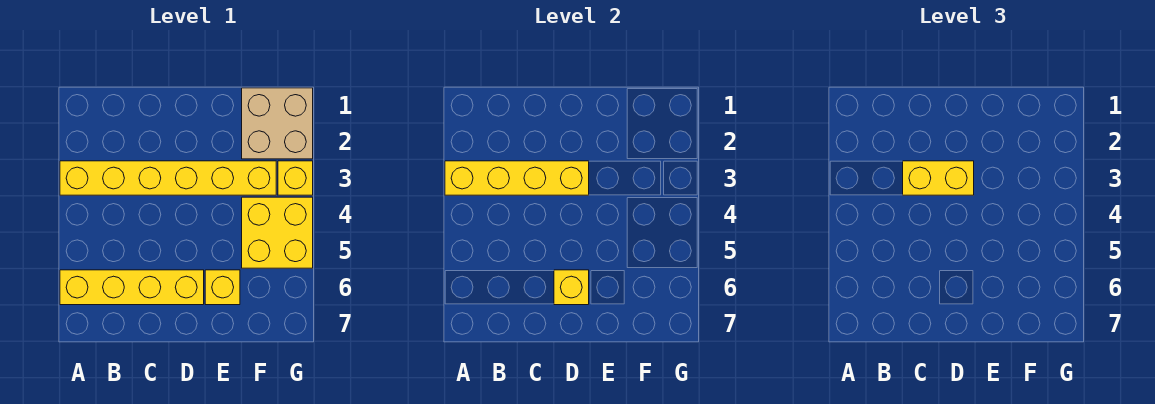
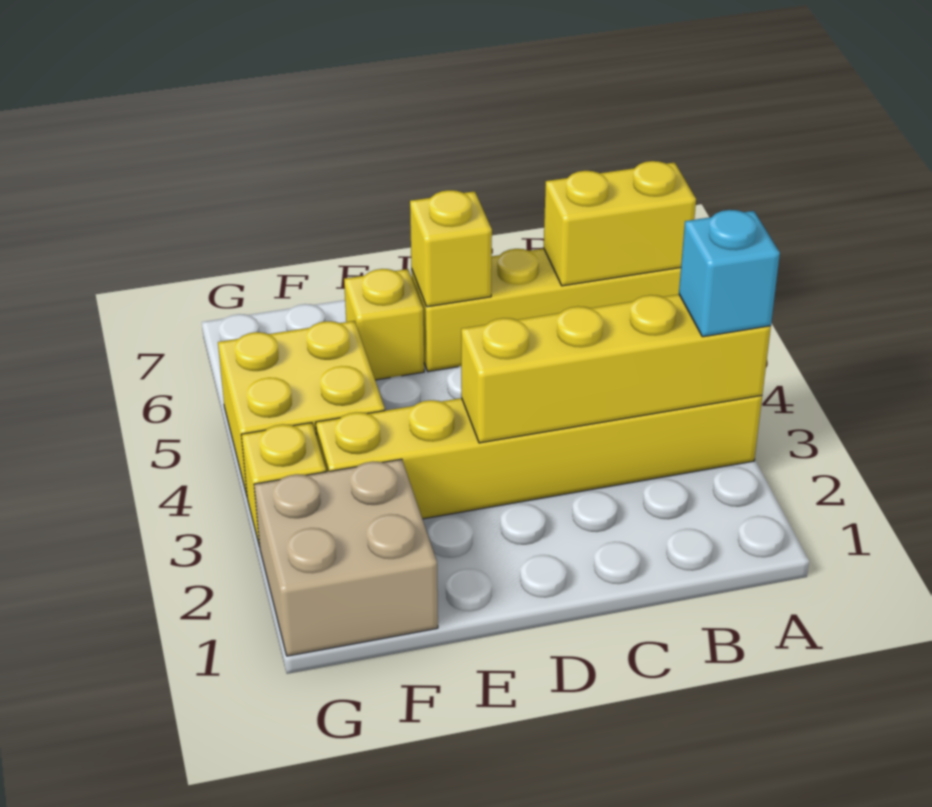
none -> cyan 1x1 brick [679,210,780,337]
yellow 1x2 brick [903,161,974,195] -> yellow 1x2 brick moved to [544,161,696,286]

